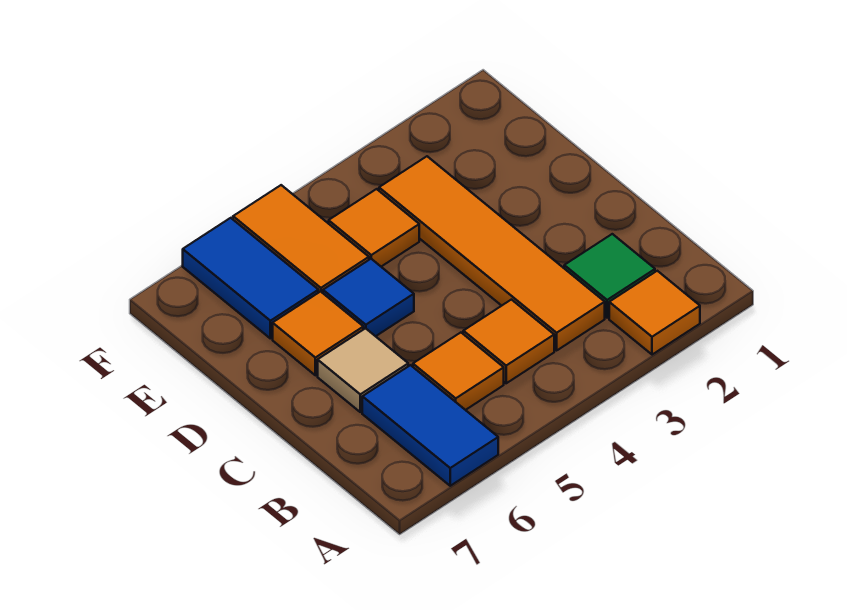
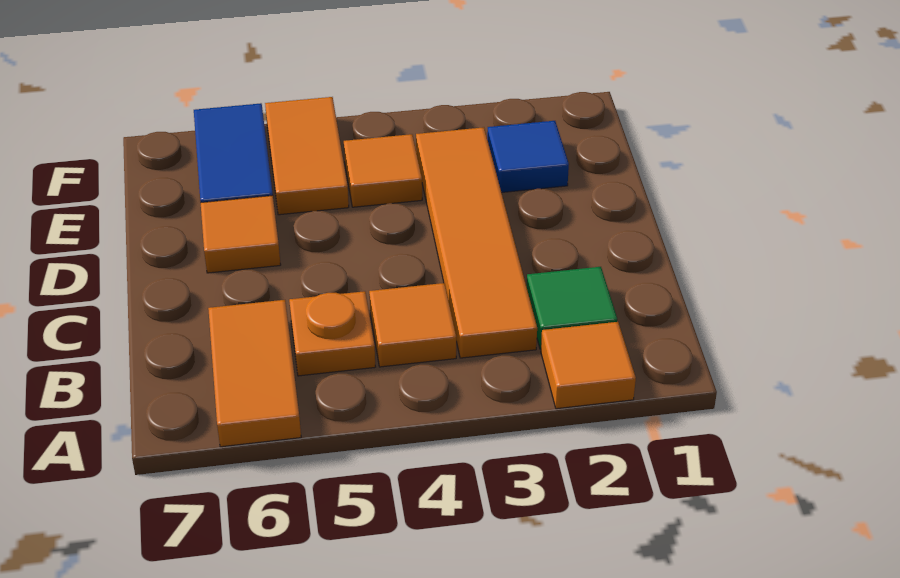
blue 1x2 tile [362,365,498,486] -> orange 1x2 tile [208,300,301,447]
orange 1x1 tile [413,333,504,410] -> orange 1x1 plate [289,291,375,376]
tan 1x1 tile [318,328,408,412] -> none
blue 1x1 tile [323,259,414,336] -> blue 1x1 tile moved to [487,121,569,192]

